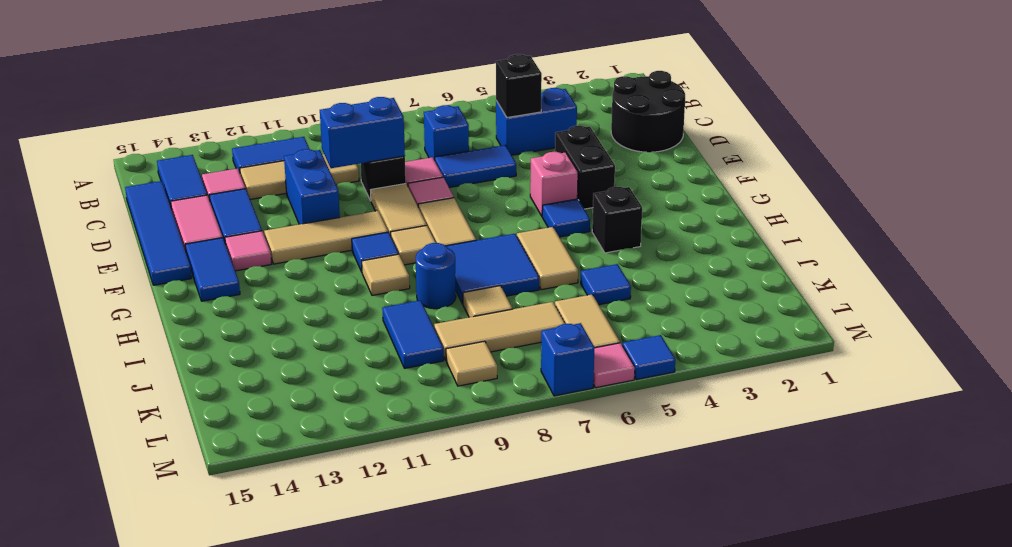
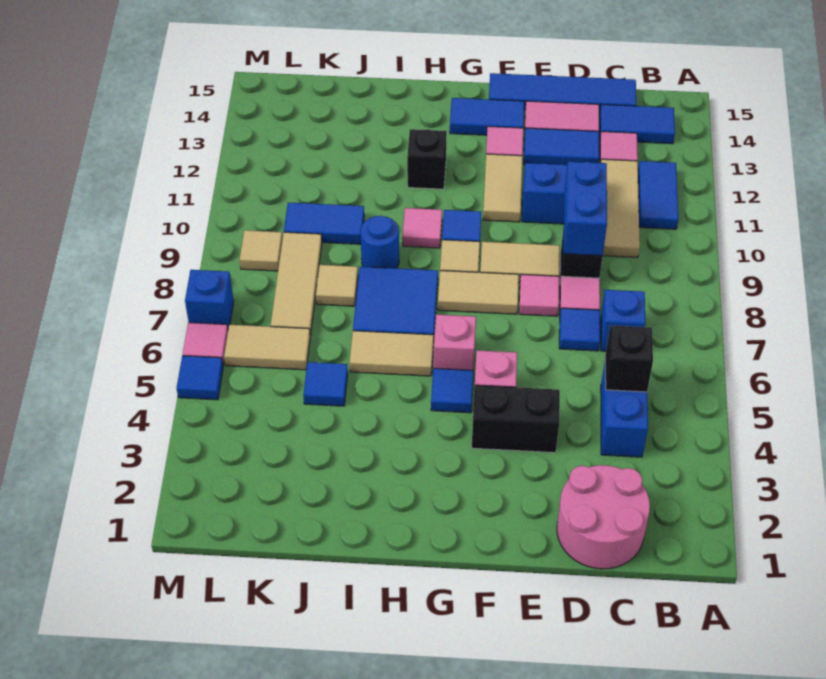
black 2x2 round brick [611,71,685,152] -> pink 2x2 round brick [557,465,650,569]
blue 1x2 tile [435,145,516,188] -> blue 1x1 tile [559,308,600,351]
tan 1x3 tile [264,211,388,264] -> tan 1x2 tile [483,154,523,222]
none -> pink 1x1 brick [433,314,476,370]
black 1x1 brick [592,187,642,253] -> black 1x1 brick moved to [407,129,447,189]
tan 1x1 tile [362,254,410,295] -> pink 1x1 tile [402,208,442,248]

